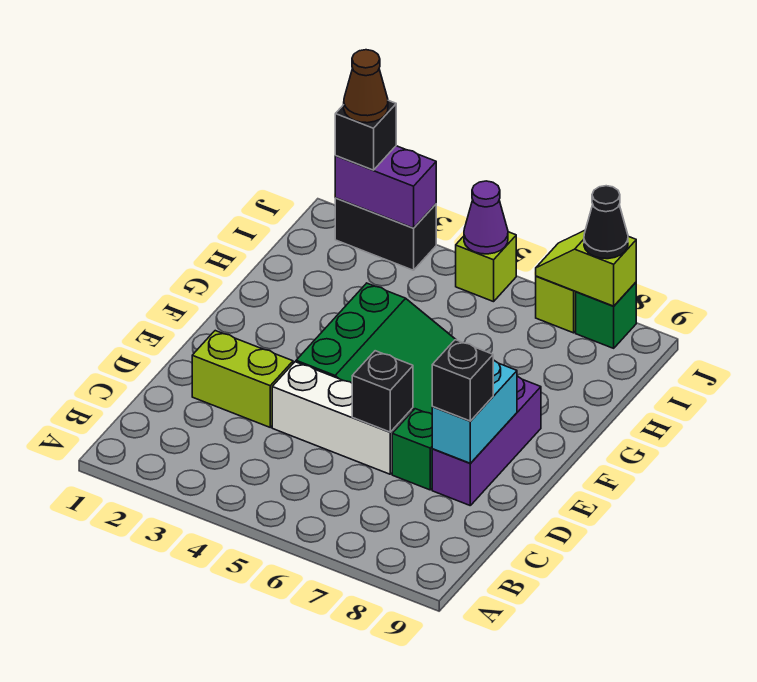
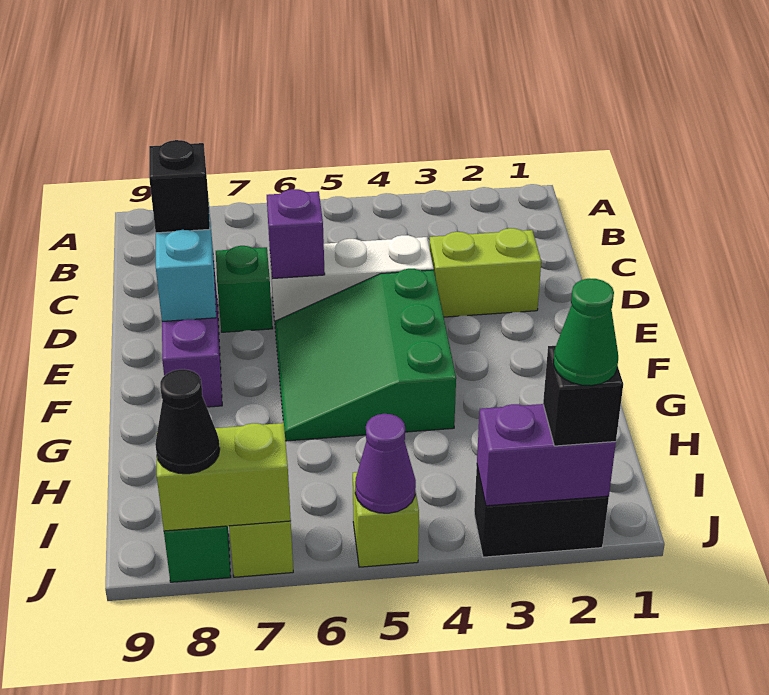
black 1x1 brick [352,351,413,432] -> purple 1x1 brick [267,189,325,279]
brown 1x1 cone [344,50,388,123] -> green 1x1 cone [554,279,618,386]
lime 1x2 slope [536,231,636,306] -> lime 1x2 brick [157,423,291,531]

